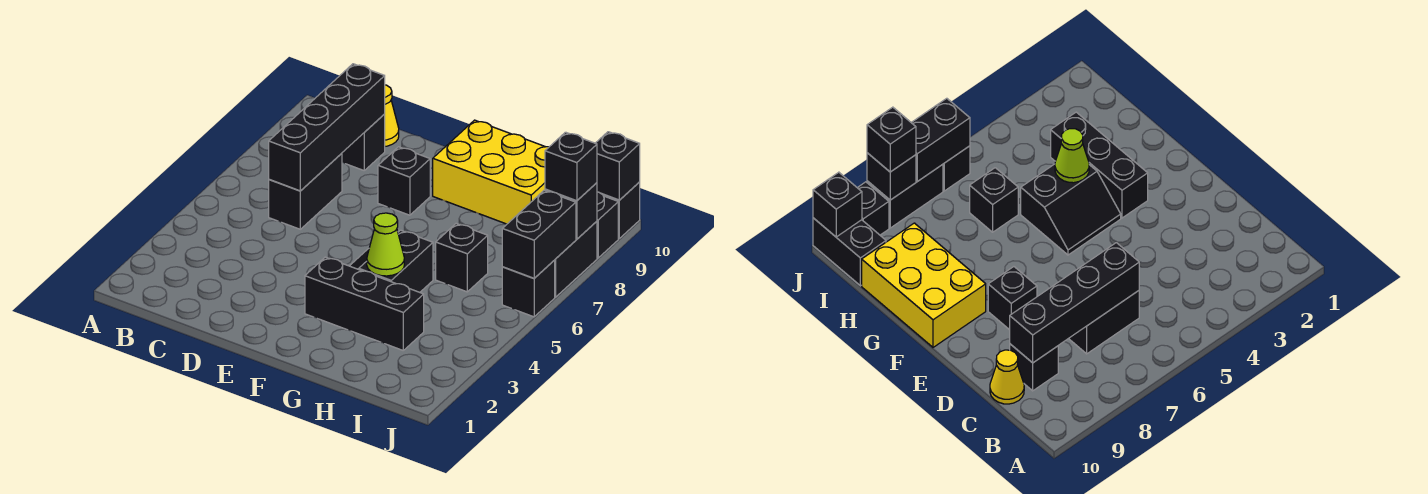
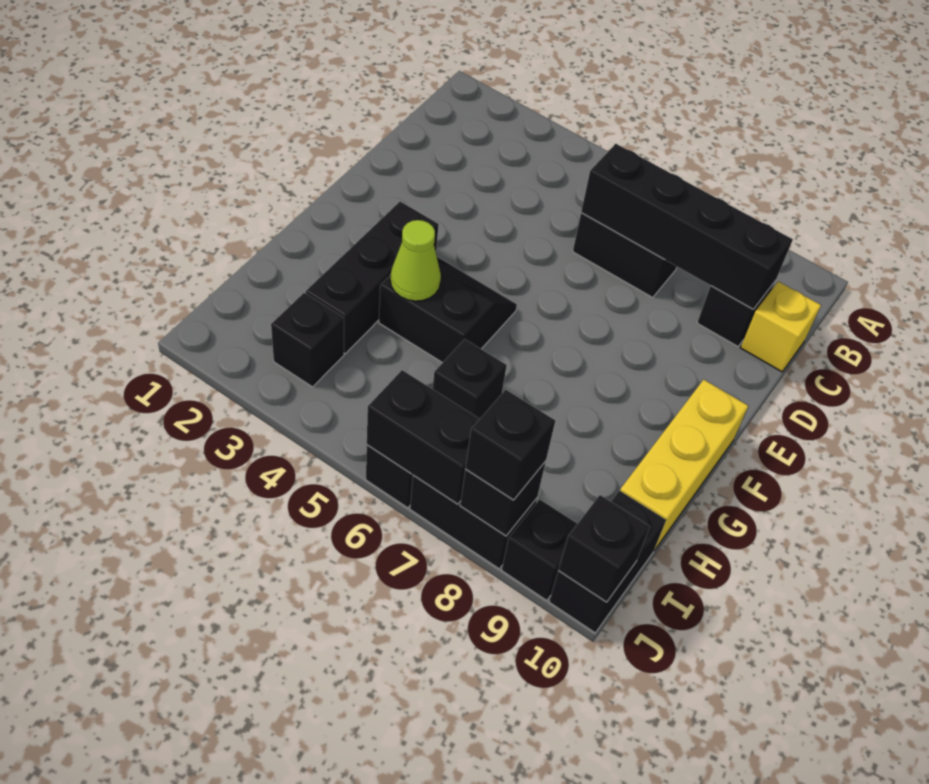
yellow 1x1 cone [385,85,399,146] -> yellow 1x1 brick [740,281,821,372]
black 1x1 brick [378,147,430,215] -> black 1x1 brick moved to [271,293,344,387]
yellow 2x3 brick [433,120,549,224] -> yellow 1x3 brick [620,380,748,550]

